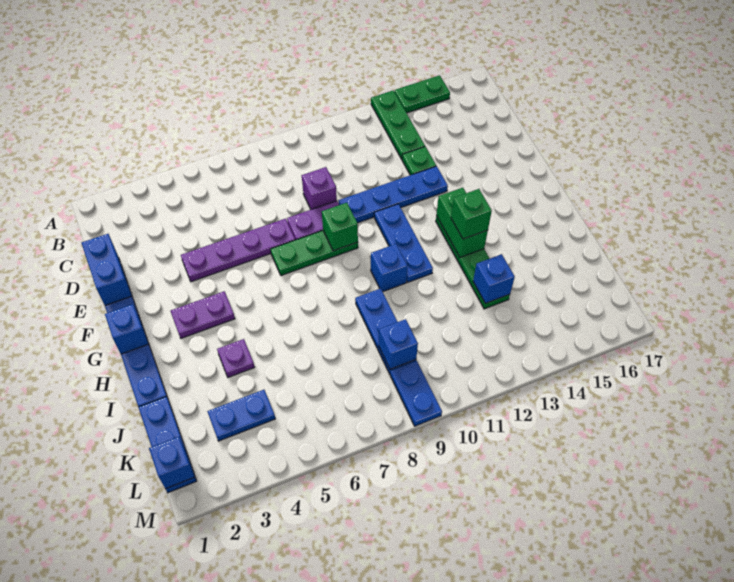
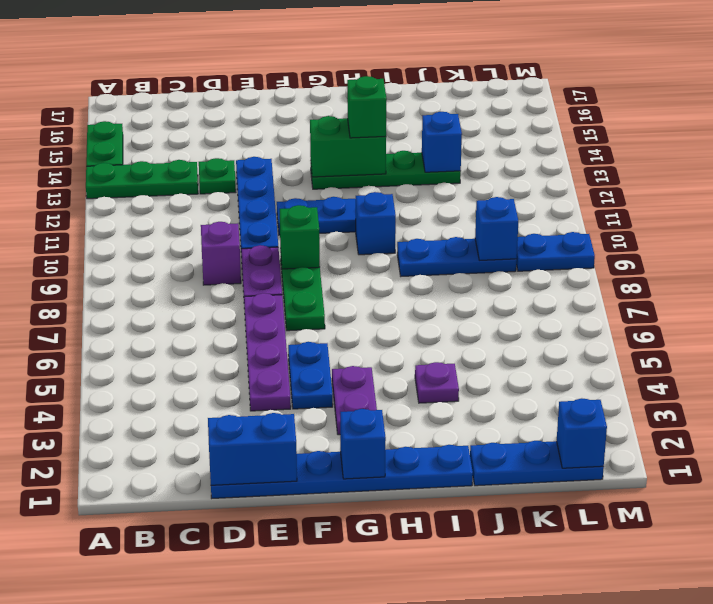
blue 1x2 plate [207,390,275,441] -> blue 1x2 plate moved to [288,342,333,409]

